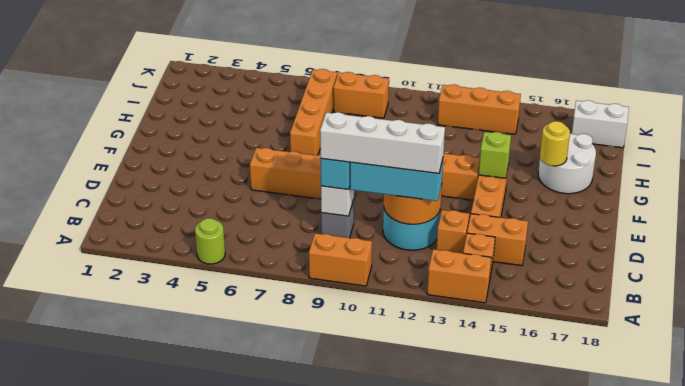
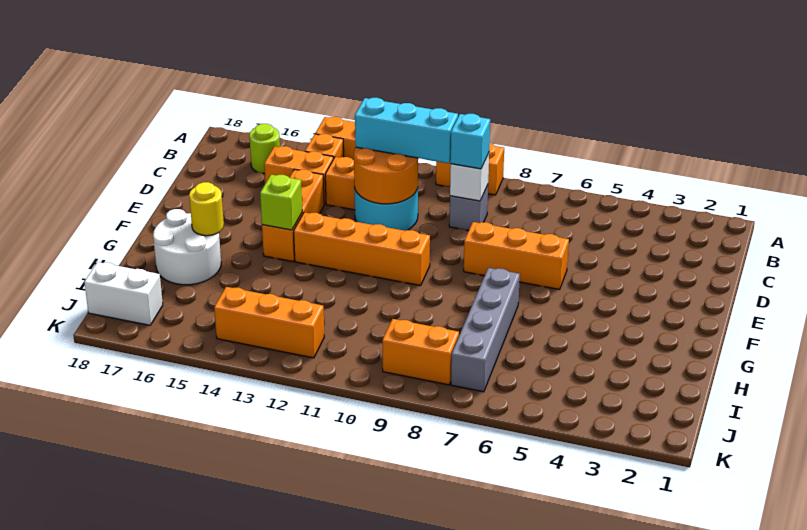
lime 1x1 round brick [195,218,225,264] -> lime 1x1 round brick moved to [249,124,280,173]
white 1x4 brick [320,112,445,173] -> none
orange 1x4 brick [290,69,337,155] -> grey 1x4 brick [451,268,520,392]

